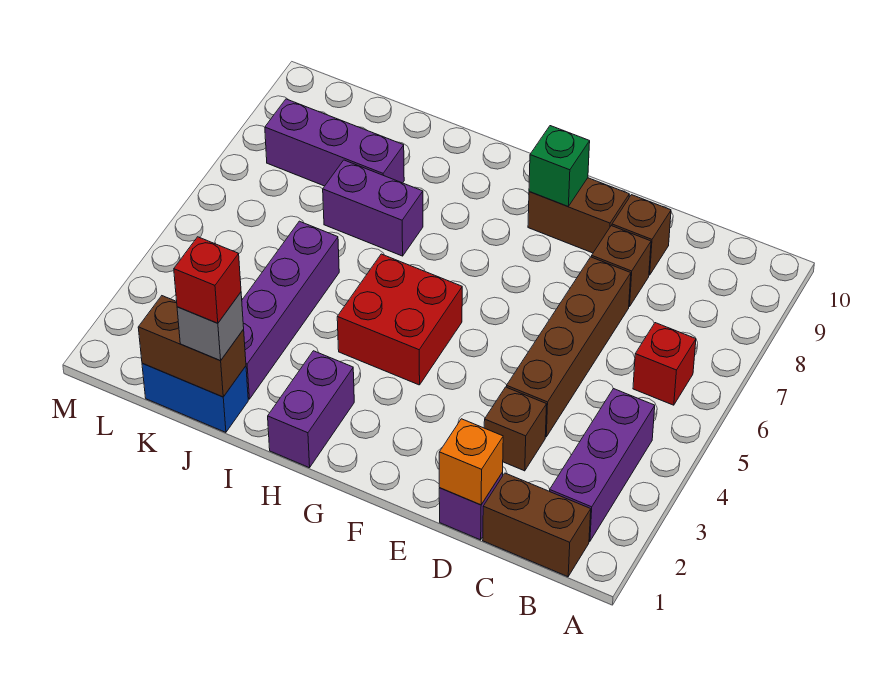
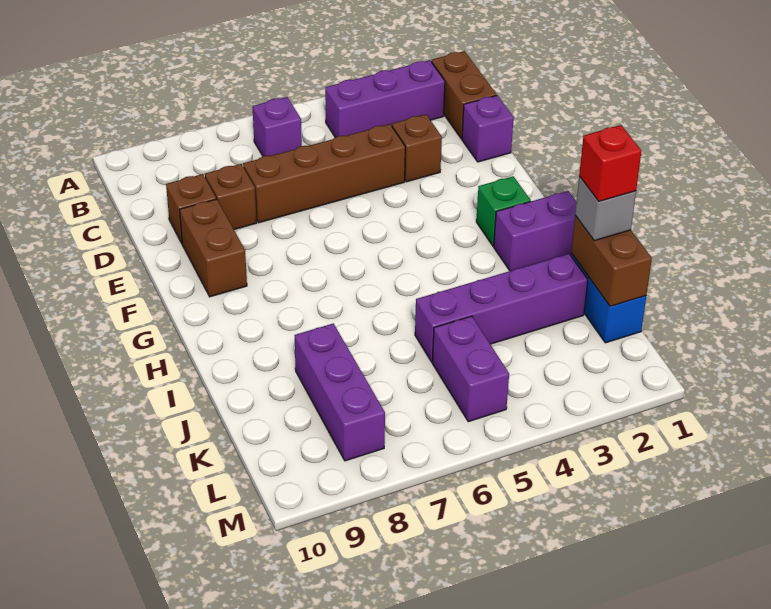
red 1x1 brick [633,323,696,405] -> purple 1x1 brick [253,97,302,156]
orange 1x1 brick [439,419,503,505] -> none
green 1x1 brick [529,126,590,206] -> green 1x1 brick moved to [476,176,531,246]
red 2x2 brick [337,254,462,385] -> none
purple 1x2 brick [323,160,423,256] -> purple 1x2 brick moved to [432,316,509,422]

